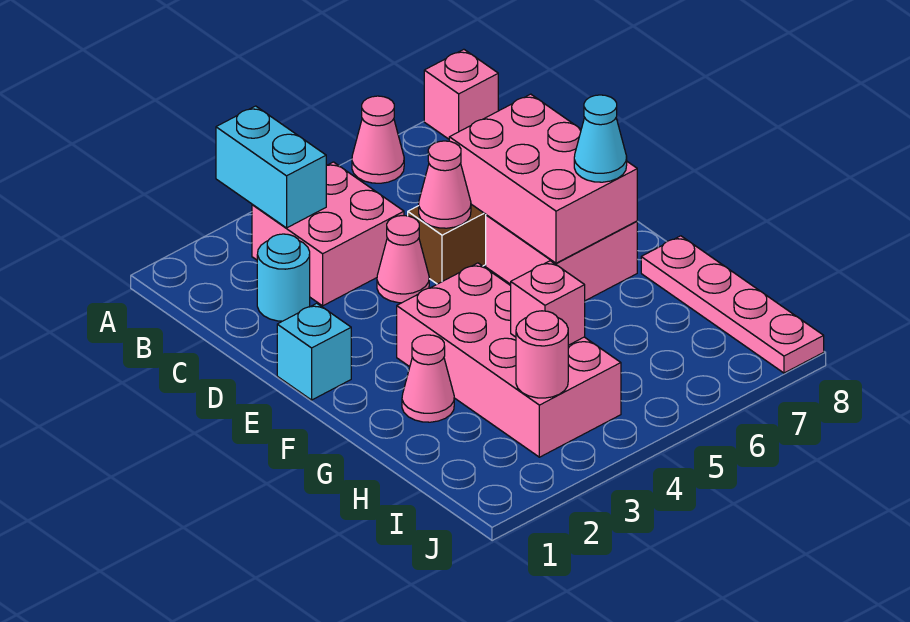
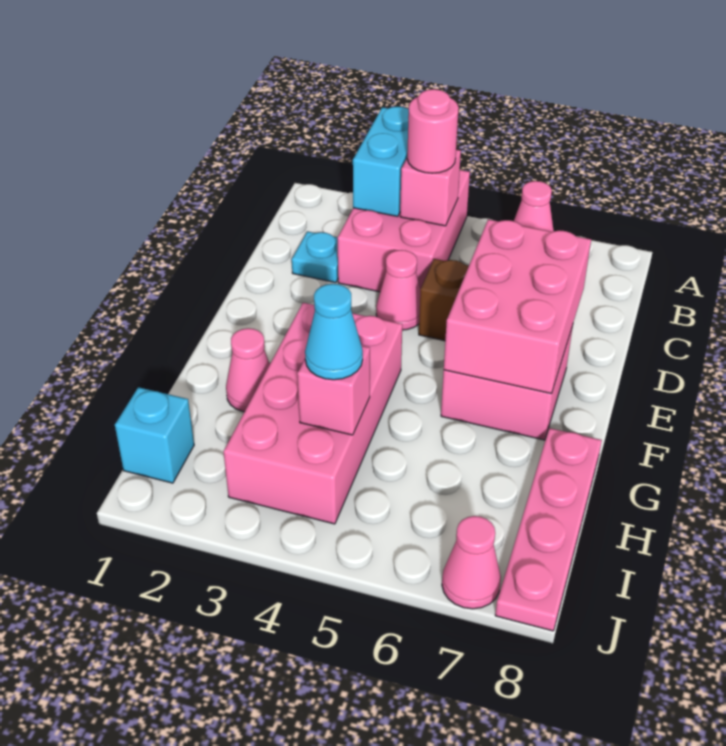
pink 1x1 brick [424,49,498,139] -> pink 1x1 brick moved to [400,150,461,226]
pink 2x2 brick [252,162,404,306] -> pink 2x3 brick [338,170,470,292]
cyan 1x1 round brick [257,234,310,321] -> cyan 1x1 plate [292,232,338,283]
pink 1x1 cone [419,141,471,228] -> pink 1x1 cone moved to [442,516,501,609]
cyan 1x1 brick [277,303,351,400] -> cyan 1x1 brick moved to [115,387,194,483]
cyan 1x1 cone [574,95,627,182] -> cyan 1x1 cone moved to [305,284,363,380]
pink 1x1 round brick [516,311,568,398] -> pink 1x1 round brick moved to [407,89,459,173]

